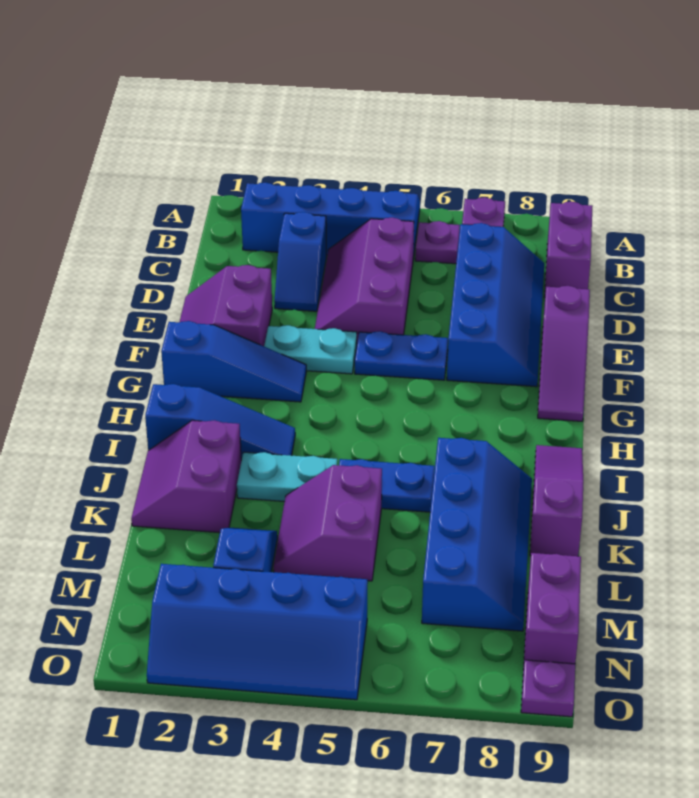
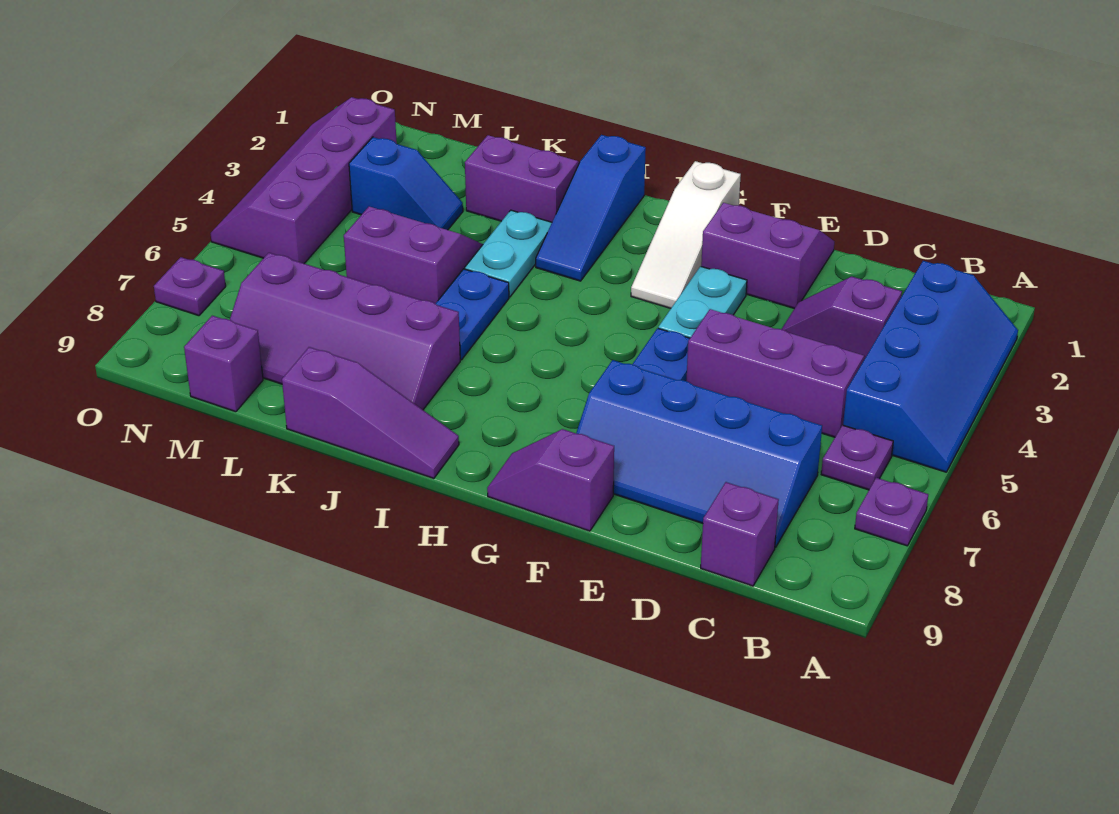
purple 1x2 brick [545,202,593,293] -> purple 1x1 brick [701,482,779,586]
blue 1x2 slope [275,212,326,311] -> purple 1x2 slope [782,277,902,356]
purple 1x3 slope [538,286,590,421] -> purple 1x2 slope [487,429,614,531]
blue 1x3 slope [161,321,306,402] -> white 1x3 slope [631,161,741,308]
blue 2x4 slope [422,438,532,631] -> purple 2x4 slope [230,253,460,410]
purple 1x2 brick [524,553,581,664] -> purple 1x1 brick [184,316,263,412]
blue 2x4 slope [147,564,368,700] -> purple 2x4 slope [211,97,397,263]
purple 1x1 plate [521,660,575,717] -> purple 1x1 plate moved to [154,257,226,316]

